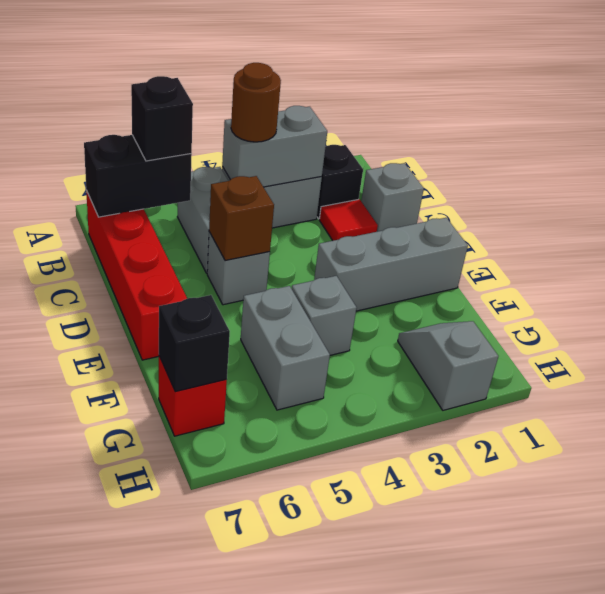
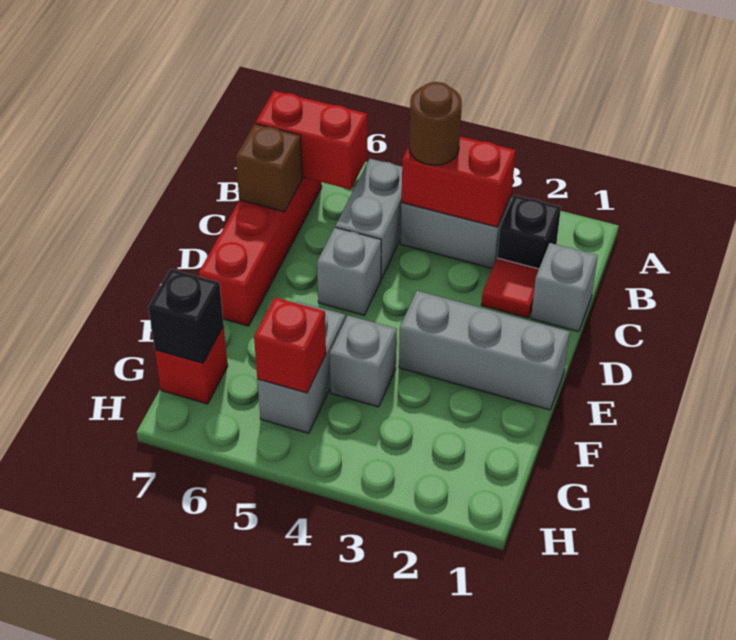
grey 1x2 brick [222,106,327,187] -> red 1x2 brick [402,136,516,227]
black 1x2 brick [84,135,192,217] -> red 1x2 brick [256,91,367,189]
black 1x1 brick [131,76,193,161] -> none
brown 1x1 brick [209,176,274,261] -> brown 1x1 brick moved to [236,124,302,212]
grey 1x2 slope [398,321,498,410] -> none
none -> red 1x1 brick [254,297,326,393]

